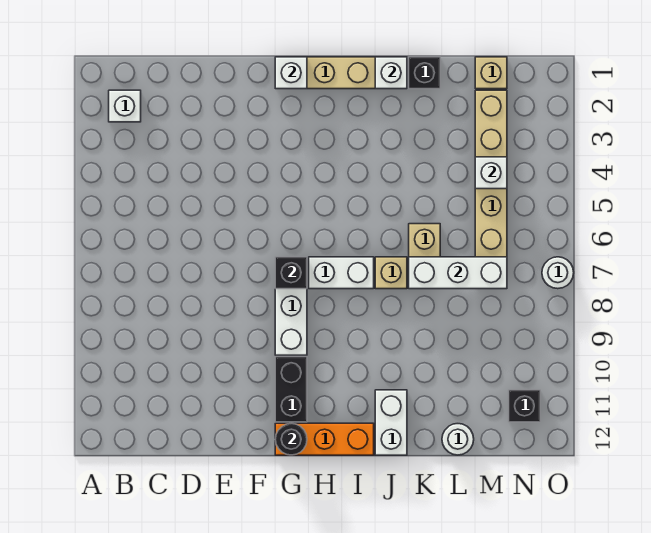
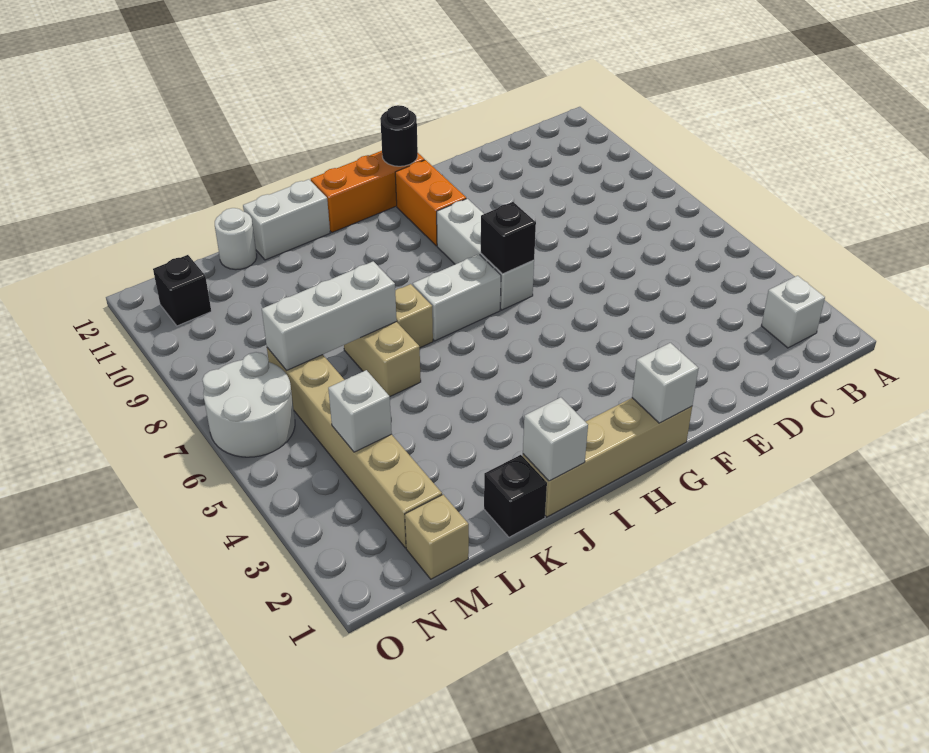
black 1x2 brick [275,357,307,422] -> orange 1x2 brick [395,160,466,246]
white 1x2 brick [375,390,407,455] -> white 1x2 brick turned to [243,179,330,260]
white 1x1 round brick [542,257,574,289] -> white 2x2 round brick [202,352,295,457]

